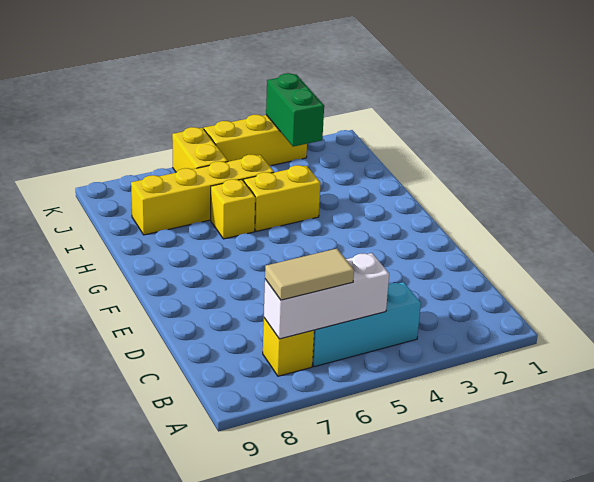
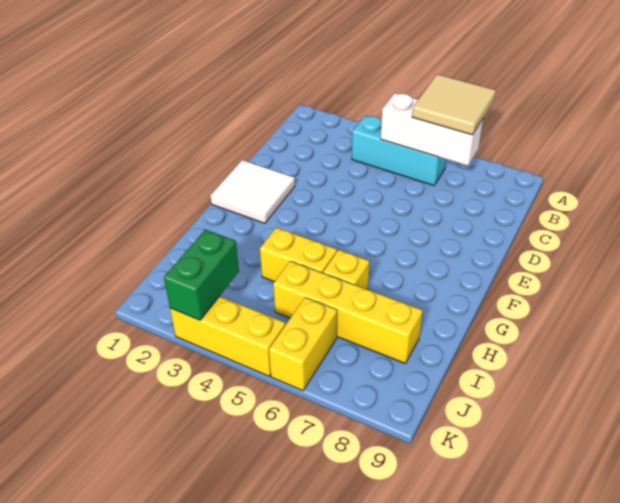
tan 1x2 tile [265,249,354,300] -> tan 2x2 tile [412,74,496,135]
yellow 1x1 brick [263,318,314,376] -> none
none -> white 2x2 tile [210,160,295,223]

